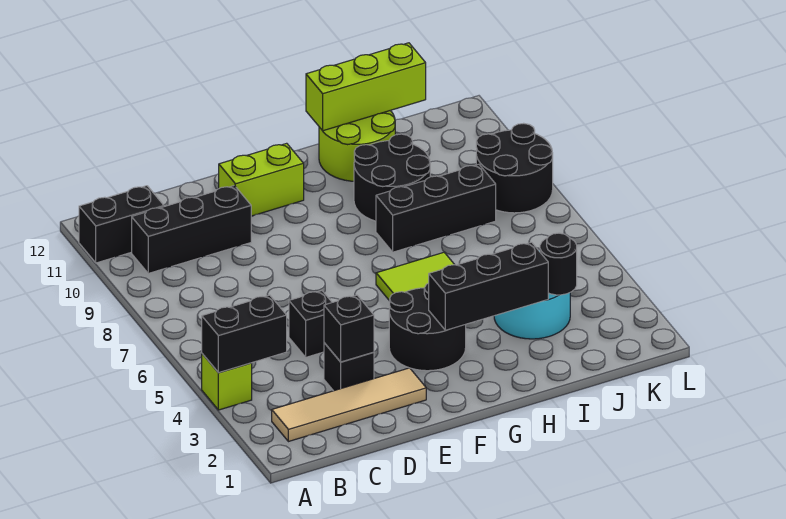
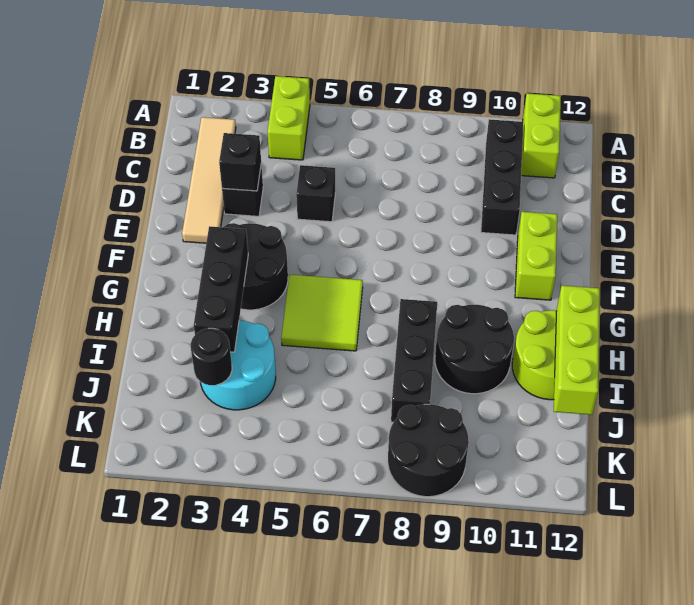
lime 1x1 brick [202,354,252,410] -> lime 1x2 brick [268,76,310,160]
black 1x2 brick [202,295,287,373] -> none
black 1x2 brick [79,186,164,263] -> lime 1x2 brick [521,93,561,178]

